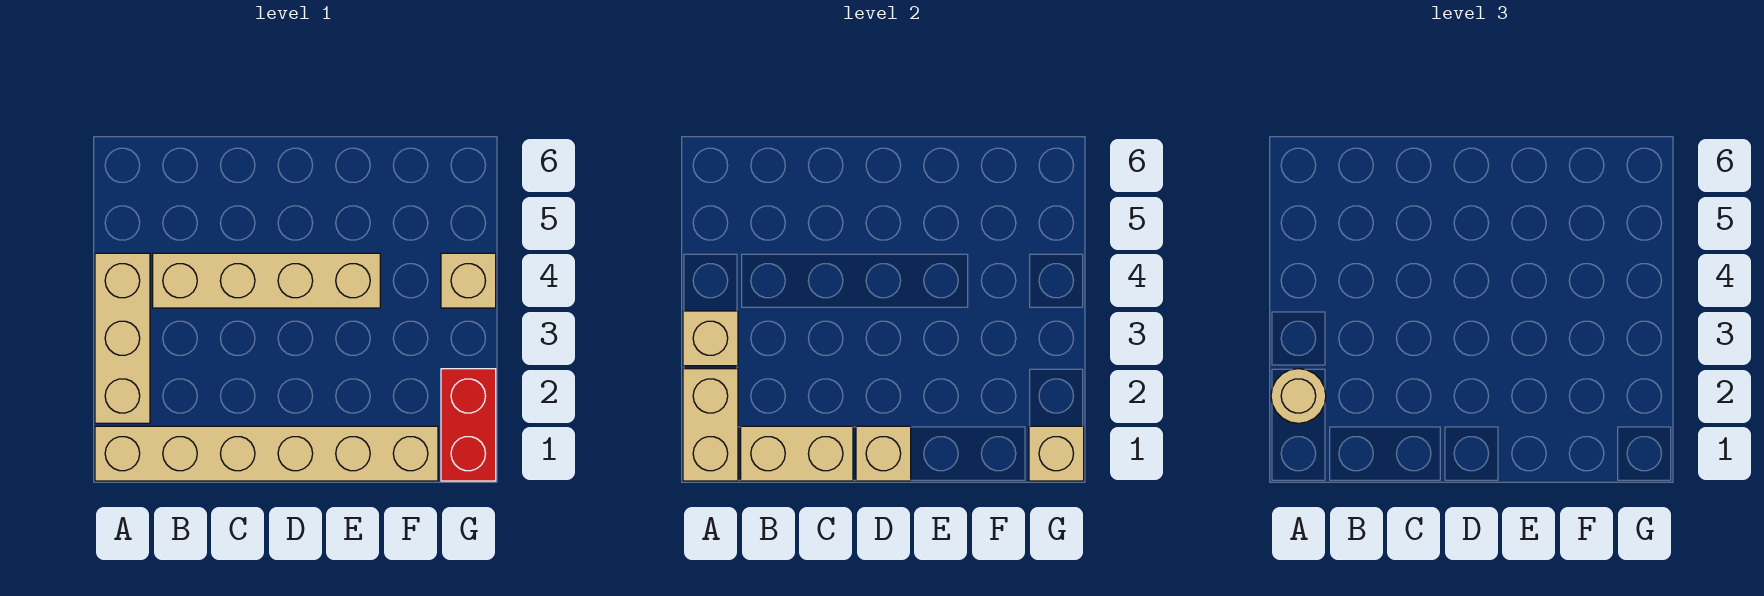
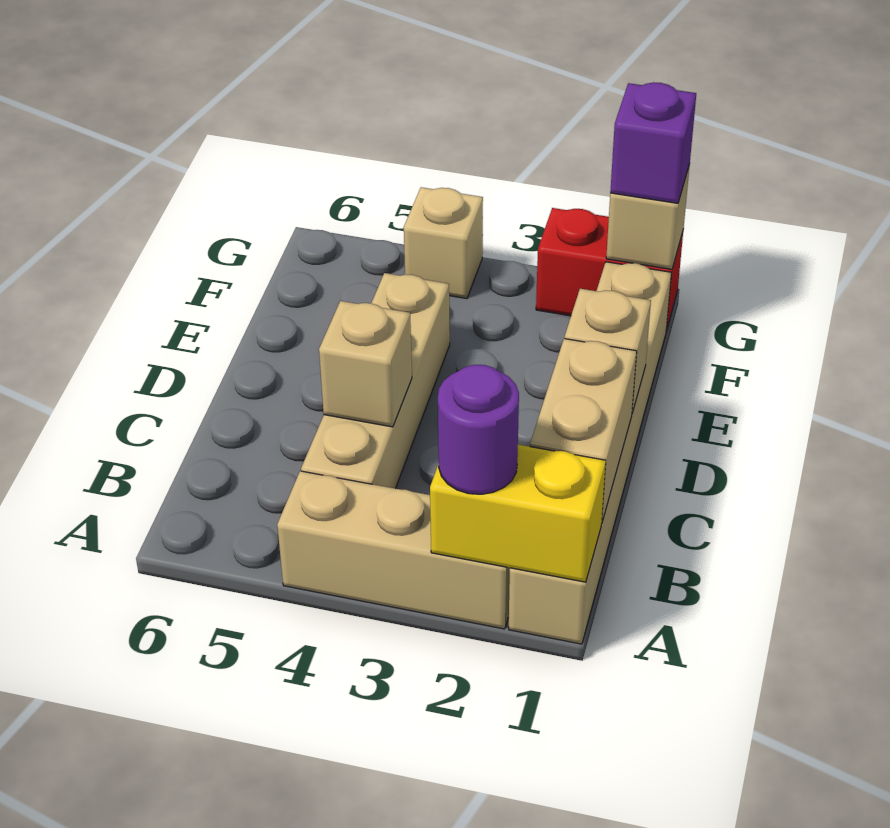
tan 1x2 brick [683,369,738,481] -> yellow 1x2 brick [430,445,606,582]
tan 1x1 round brick [1271,369,1326,423] -> purple 1x1 round brick [438,365,519,494]
tan 1x1 brick [683,311,738,366] -> tan 1x1 brick moved to [319,301,412,427]
none -> purple 1x1 brick [610,82,696,203]

